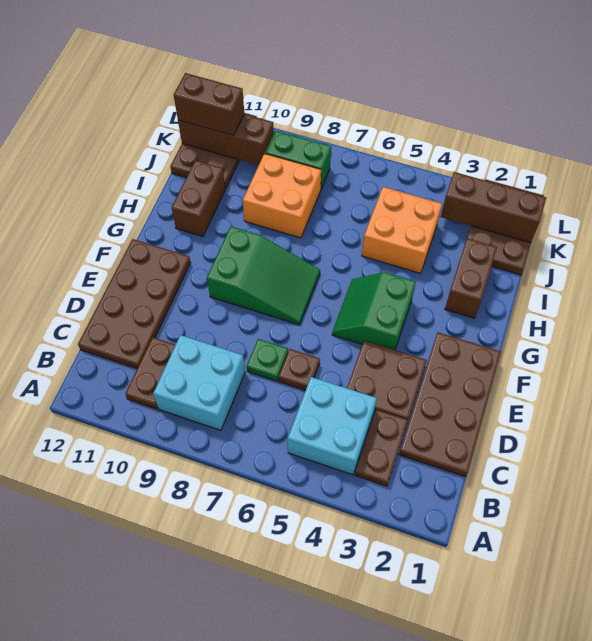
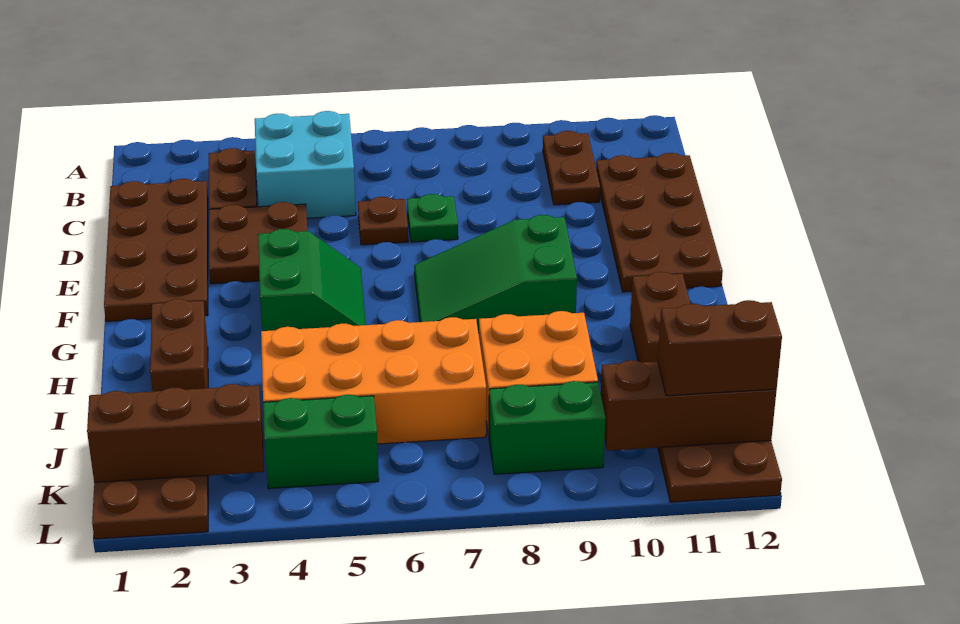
cyan 2x2 brick [153,335,245,430] -> none
orange 2x2 brick [362,187,442,273] -> orange 2x4 brick [261,317,486,444]
none -> green 1x2 brick [263,395,379,489]

